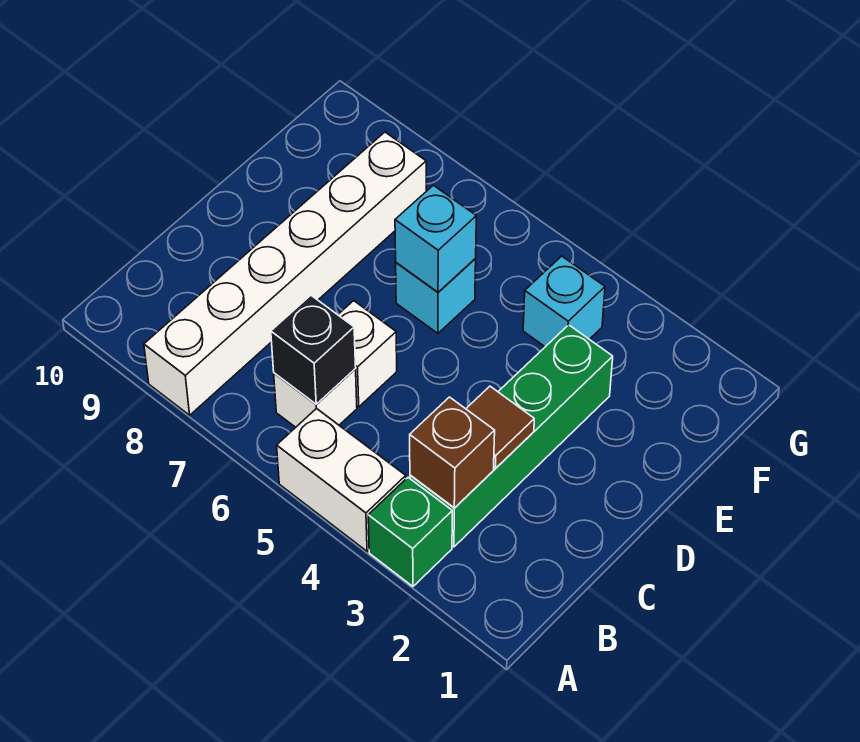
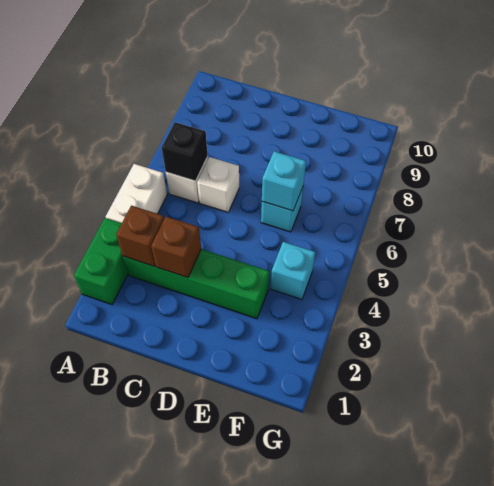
green 1x1 brick [368,477,452,586] -> green 1x2 brick [74,218,128,304]
white 1x6 brick [144,132,426,415] -> none
brown 1x1 tile [466,386,534,469] -> brown 1x1 brick [151,217,201,278]

